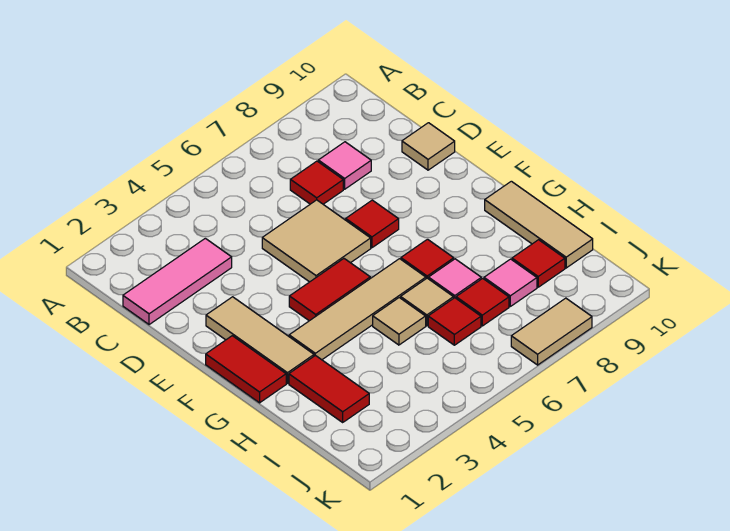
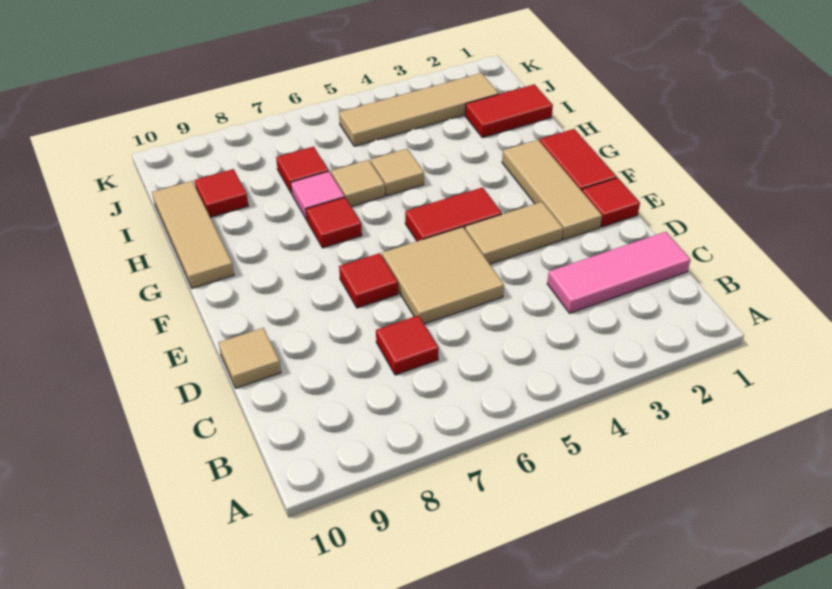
pink 1x1 tile [318,142,371,189] -> none
tan 1x4 tile [289,259,426,360] -> tan 1x4 tile moved to [339,73,499,146]
red 1x2 tile [289,355,369,422] -> red 1x2 tile turned to [465,84,553,138]
red 1x1 tile [428,298,481,345] -> red 1x1 tile moved to [582,178,640,227]
pink 1x1 tile [484,259,537,306] -> none
tan 1x2 tile [511,298,592,365] -> tan 1x2 tile moved to [465,202,563,264]

